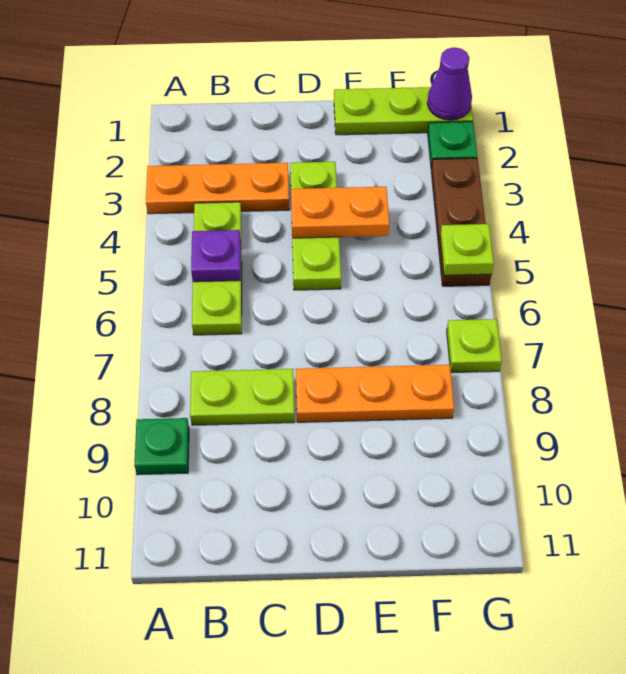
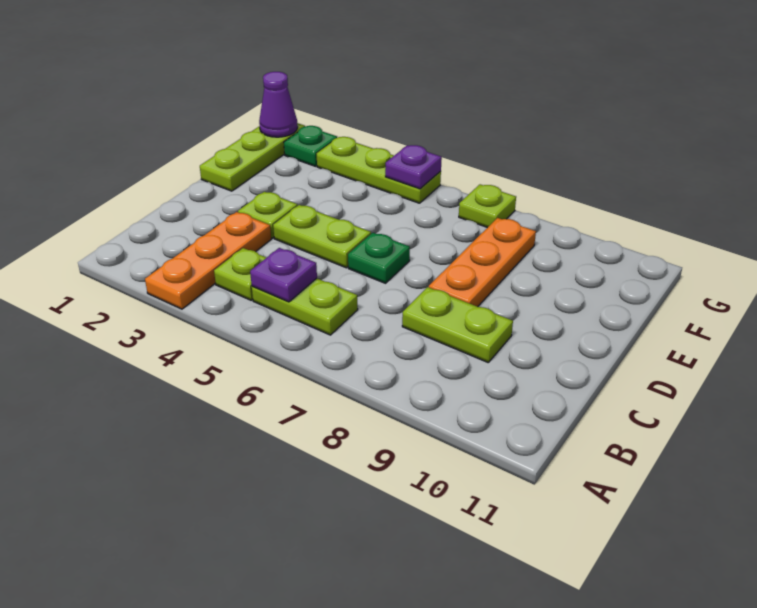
green 1x1 plate [135,418,189,475] -> green 1x1 plate moved to [348,233,410,283]
lime 1x2 plate [190,369,295,425] -> lime 1x2 plate turned to [402,287,513,362]
orange 1x2 plate [291,187,389,238] -> none
brown 1x3 plate [431,158,491,286] -> lime 1x3 plate [317,137,441,203]
lime 1x1 plate [440,224,494,275] -> purple 1x1 plate [385,145,442,189]

